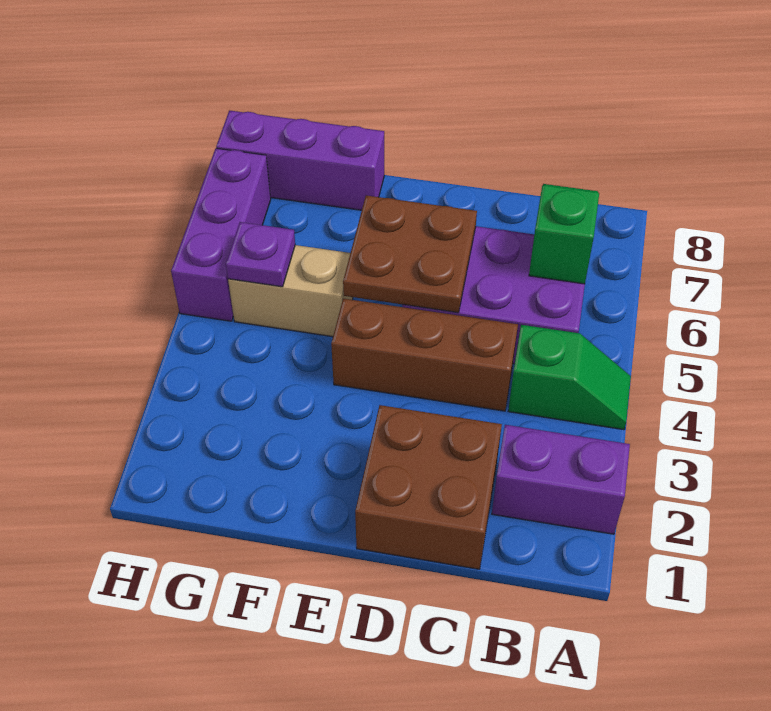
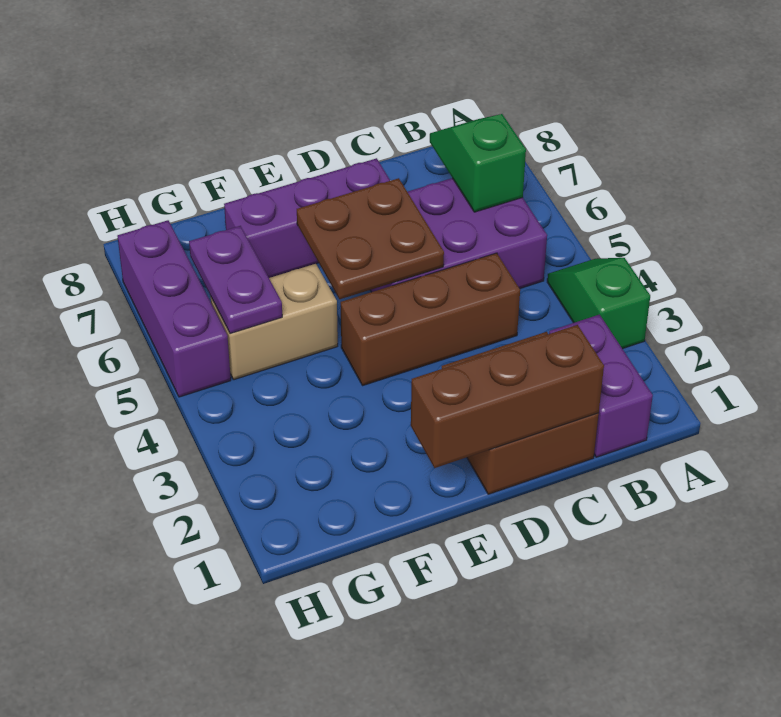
purple 1x2 brick [492,425,630,534] -> purple 1x2 brick turned to [549,315,653,457]
green 1x2 slope [508,325,631,430] -> green 1x2 slope turned to [547,258,650,349]
none -> brown 1x3 brick [411,325,604,468]
purple 1x3 brick [216,111,384,210] -> purple 1x3 brick moved to [224,158,390,278]
purple 1x1 plate [226,222,295,287] -> purple 1x2 plate [189,226,282,334]

